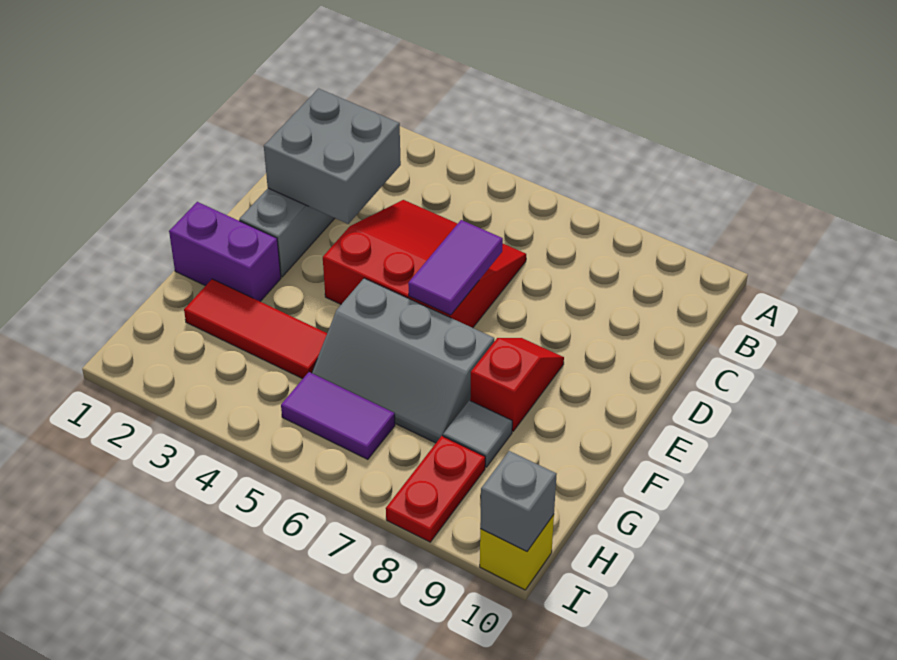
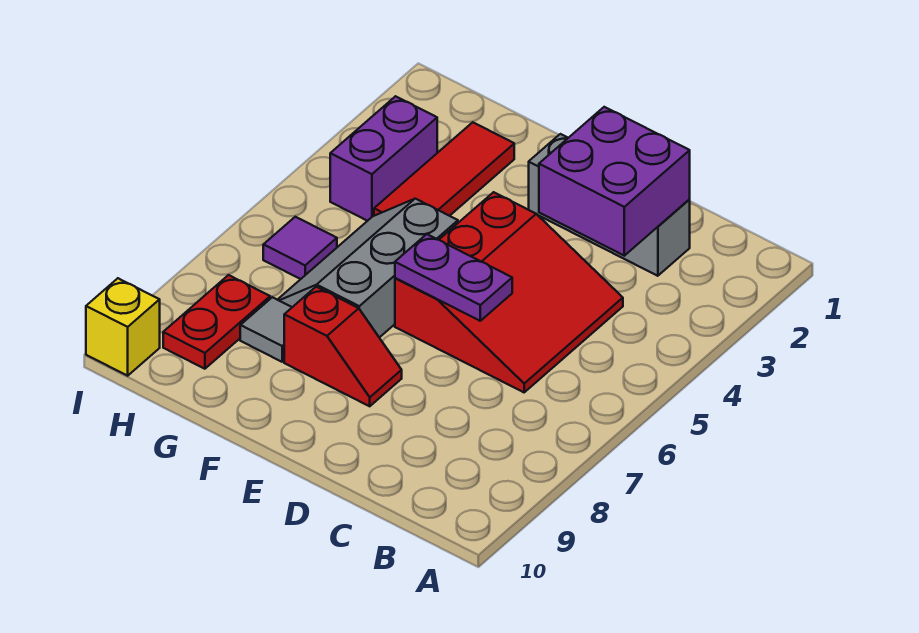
grey 2x2 brick [264,89,401,224] -> purple 2x2 brick [539,107,690,256]
purple 1x2 tile [408,220,503,315] -> purple 1x2 plate [395,234,512,321]
purple 1x2 brick [169,202,281,301] -> purple 1x2 brick moved to [330,96,437,221]
purple 1x2 tile [281,372,395,459] -> purple 1x1 tile [263,217,337,279]
red 1x2 plate [386,436,485,542] -> red 1x2 plate turned to [163,275,270,369]
grey 1x1 brick [480,451,557,551] -> none

